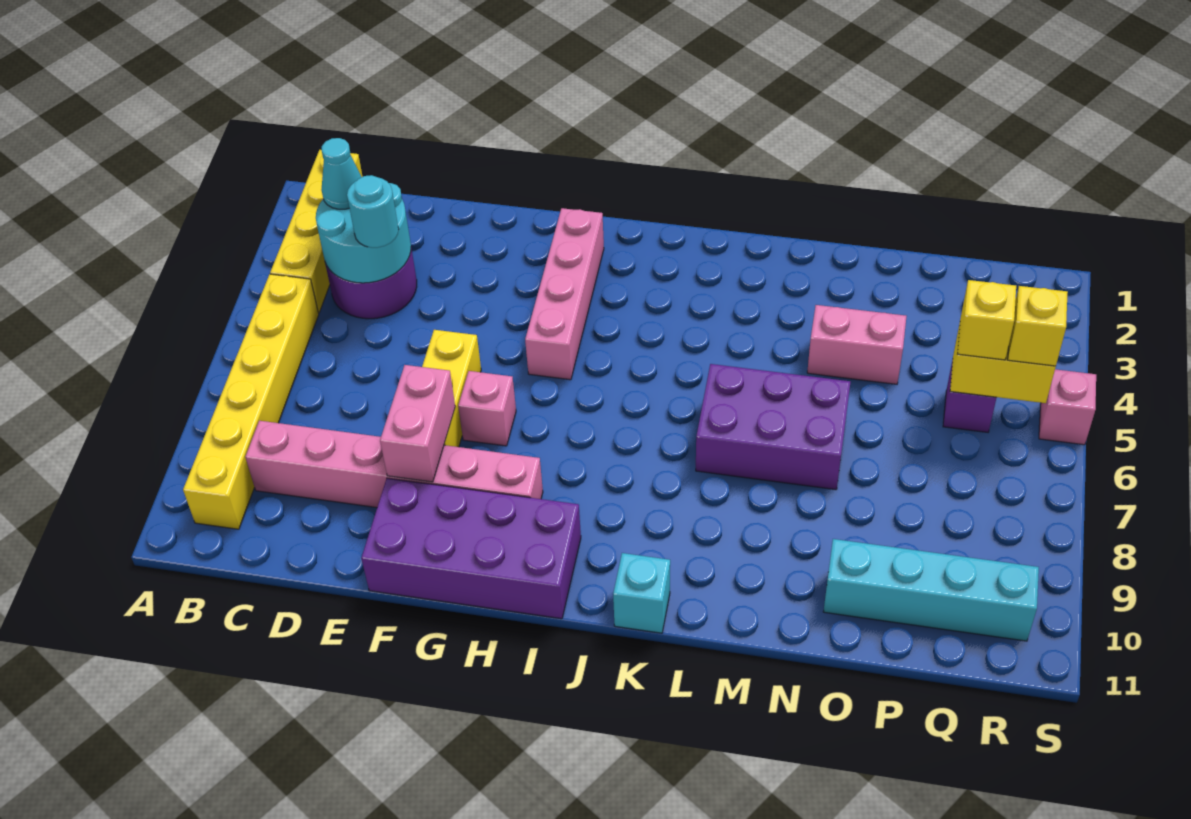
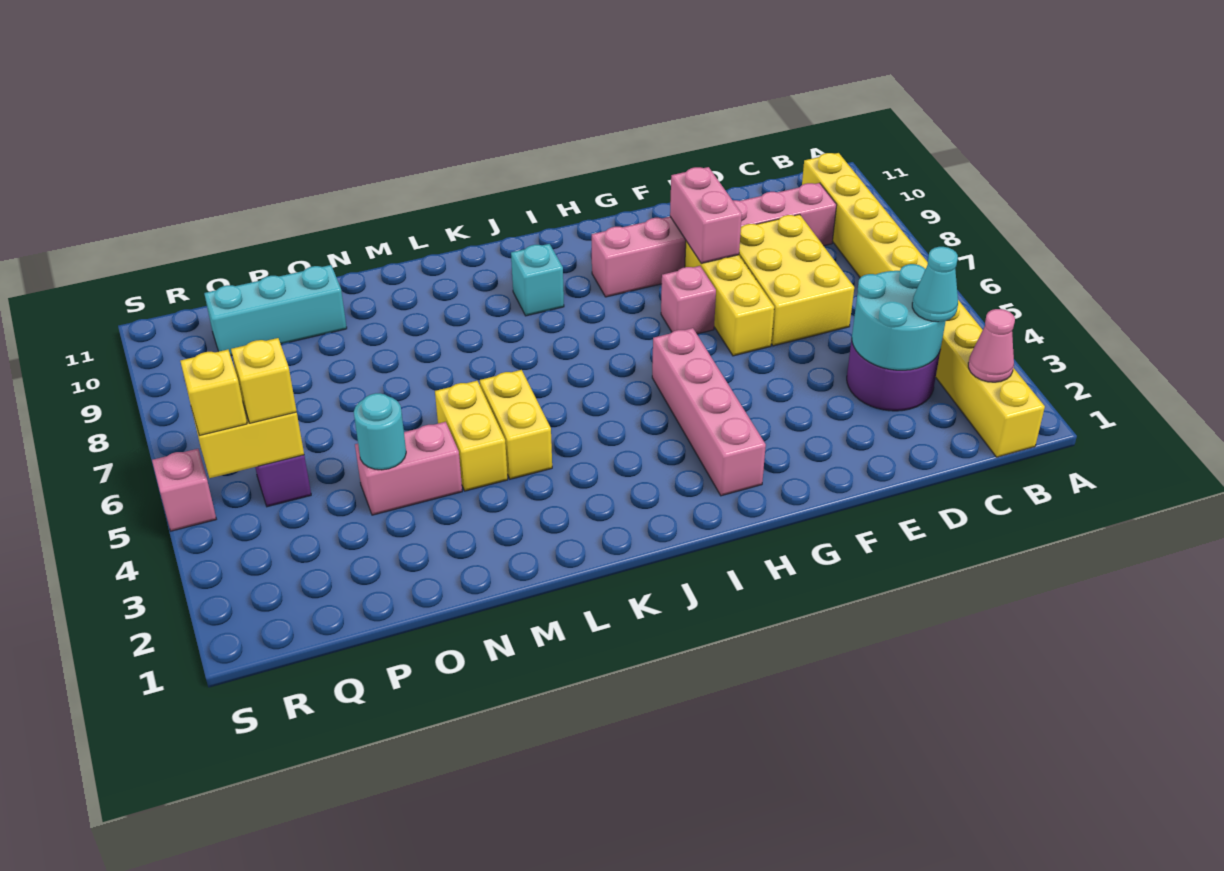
none -> pink 1x1 cone [968,309,1015,382]
cyan 1x1 round brick [347,175,399,248] -> cyan 1x1 round brick moved to [354,393,406,470]
none -> yellow 2x3 brick [739,214,854,346]
purple 2x4 brick [361,478,581,619] -> none
cyan 1x1 brick [613,553,670,633] -> cyan 1x1 brick moved to [511,244,564,316]
none -> yellow 1x2 brick [480,370,552,479]
purple 2x3 brick [696,364,850,490] -> none
none -> yellow 1x2 brick [435,381,508,491]
cyan 1x4 brick [823,539,1039,641] -> cyan 1x3 brick [204,265,347,356]

